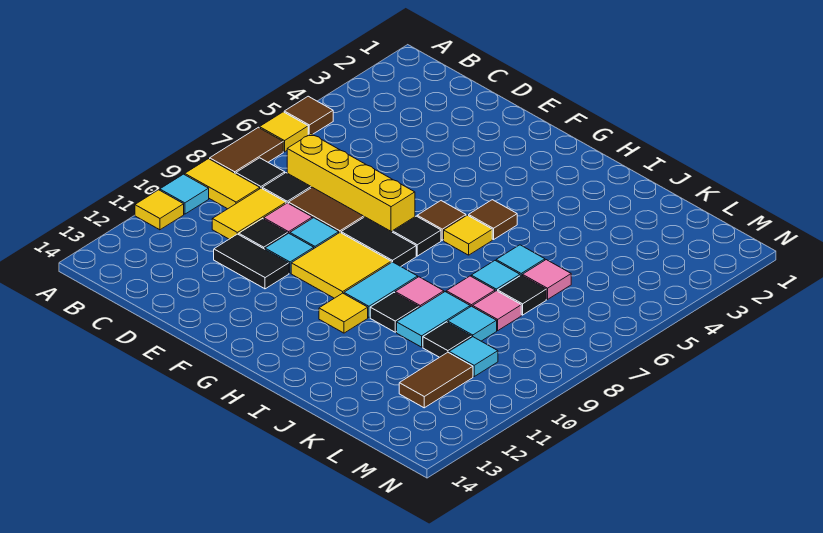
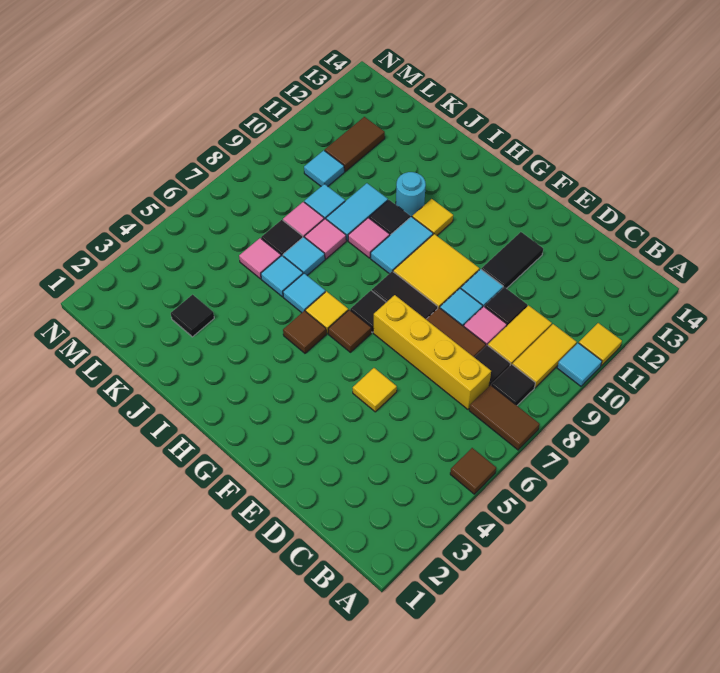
yellow 1x1 tile [260,112,308,152] -> yellow 1x1 tile moved to [353,368,397,412]
brown 1x2 tile [210,127,283,174] -> brown 1x2 tile turned to [469,385,540,450]
yellow 1x2 tile [185,159,260,209] -> yellow 1x2 tile turned to [512,324,577,387]
black 1x2 tile [214,234,289,289] -> black 1x2 tile turned to [481,232,543,289]
none -> cyan 1x1 tile [283,274,325,313]
none -> cyan 1x1 round brick [396,172,426,217]
black 1x1 tile [423,322,472,357] -> black 1x1 tile moved to [171,295,214,337]

